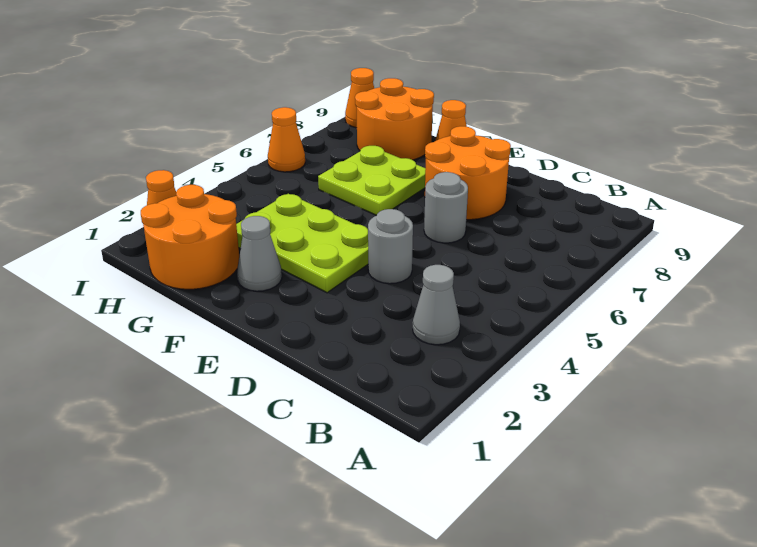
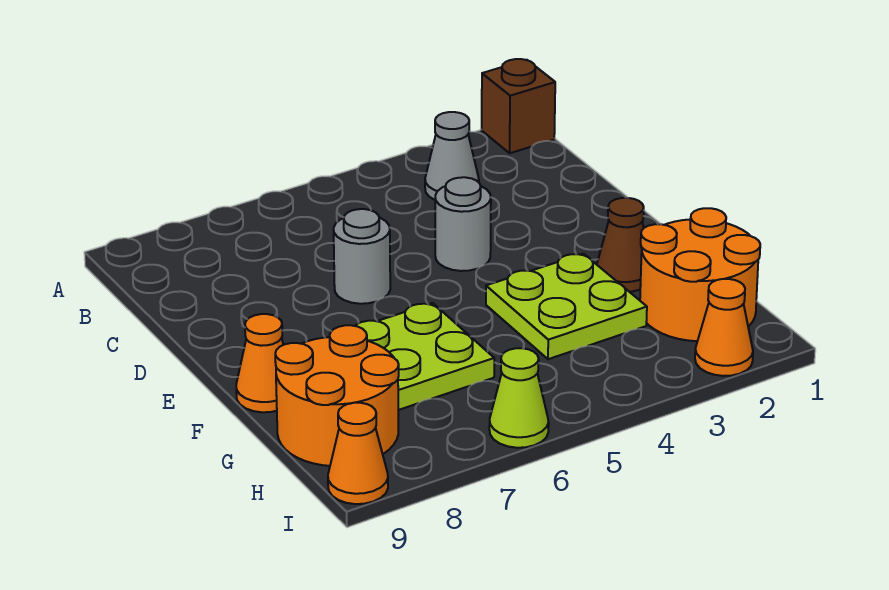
none -> brown 1x1 brick [482,59,555,153]
orange 2x2 round brick [425,126,511,220] -> none
lime 2x3 plate [236,194,368,293] -> lime 2x2 plate [486,254,647,359]
grey 1x1 cone [237,216,282,291] -> brown 1x1 cone [597,198,644,292]
orange 1x1 cone [268,107,305,172] -> lime 1x1 cone [489,348,549,448]

